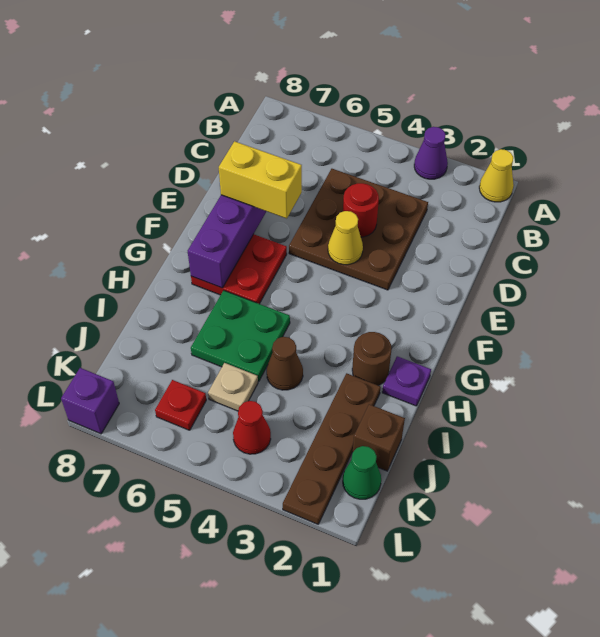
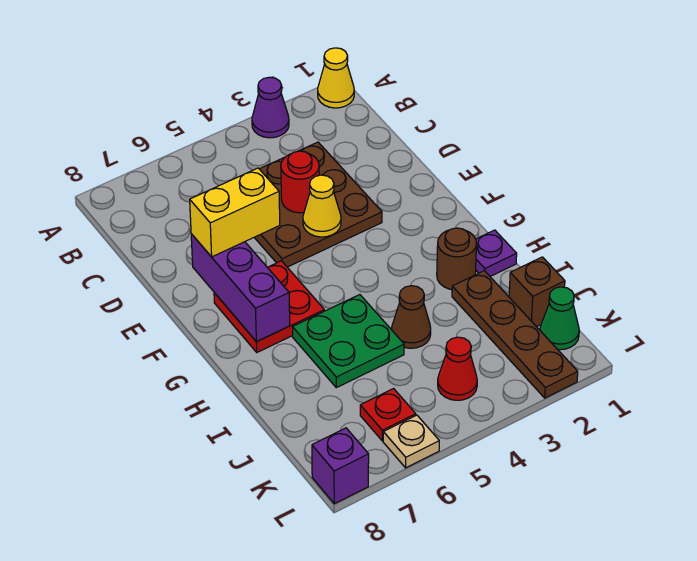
tan 1x1 plate [208,363,258,411] -> tan 1x1 plate moved to [383,415,439,468]

